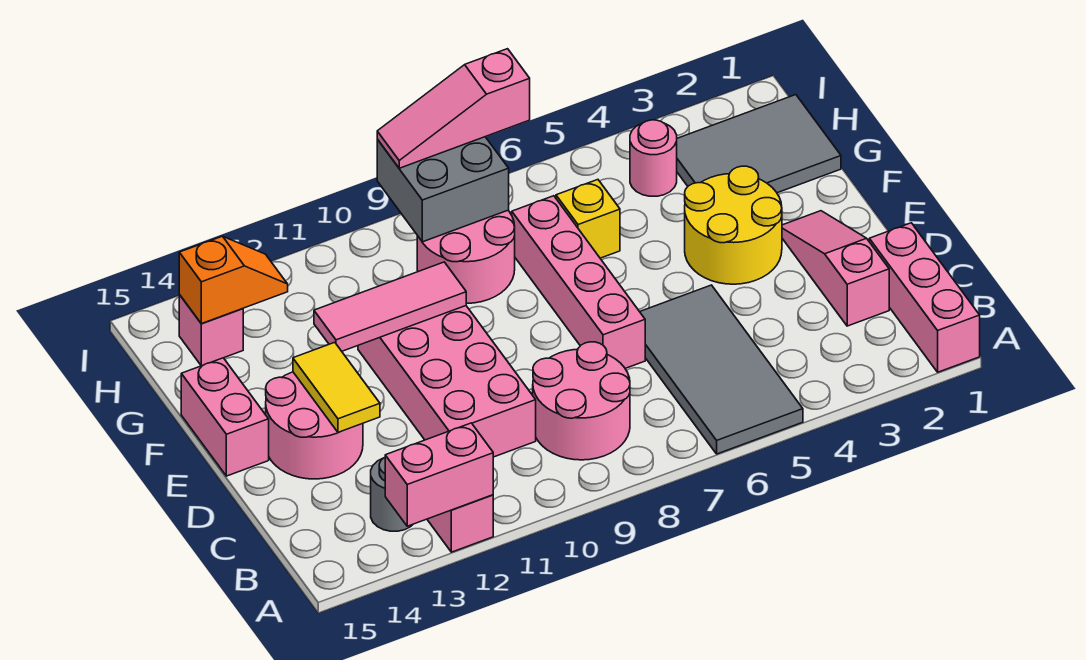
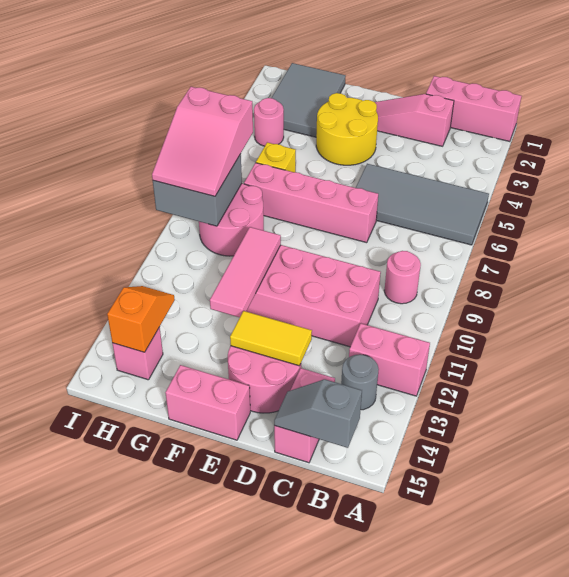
pink 1x2 brick [385,423,493,526] -> pink 1x2 brick moved to [274,368,335,463]
pink 2x2 round brick [533,342,630,460] -> pink 1x1 round brick [384,251,421,304]
none -> grey 1x2 slope [274,379,362,448]
pink 1x3 slope [377,49,530,168] -> pink 2x3 slope [152,87,253,196]

